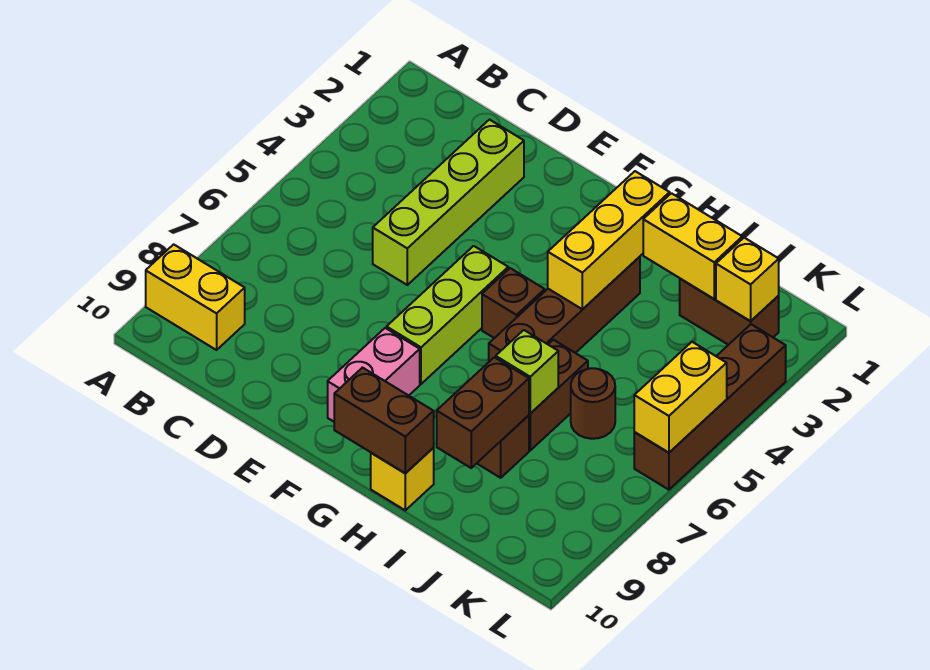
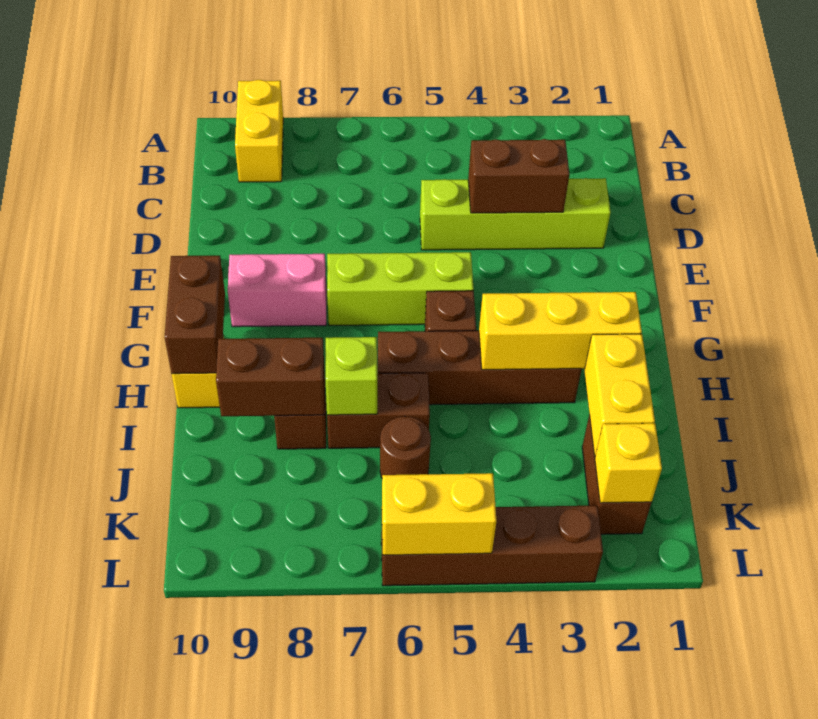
none -> brown 1x2 brick [468,139,569,213]

